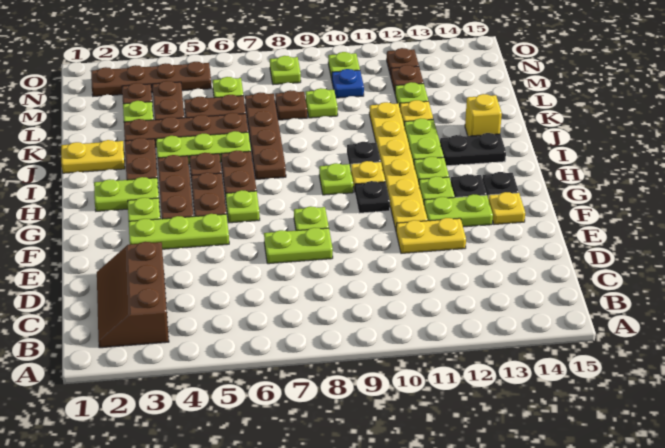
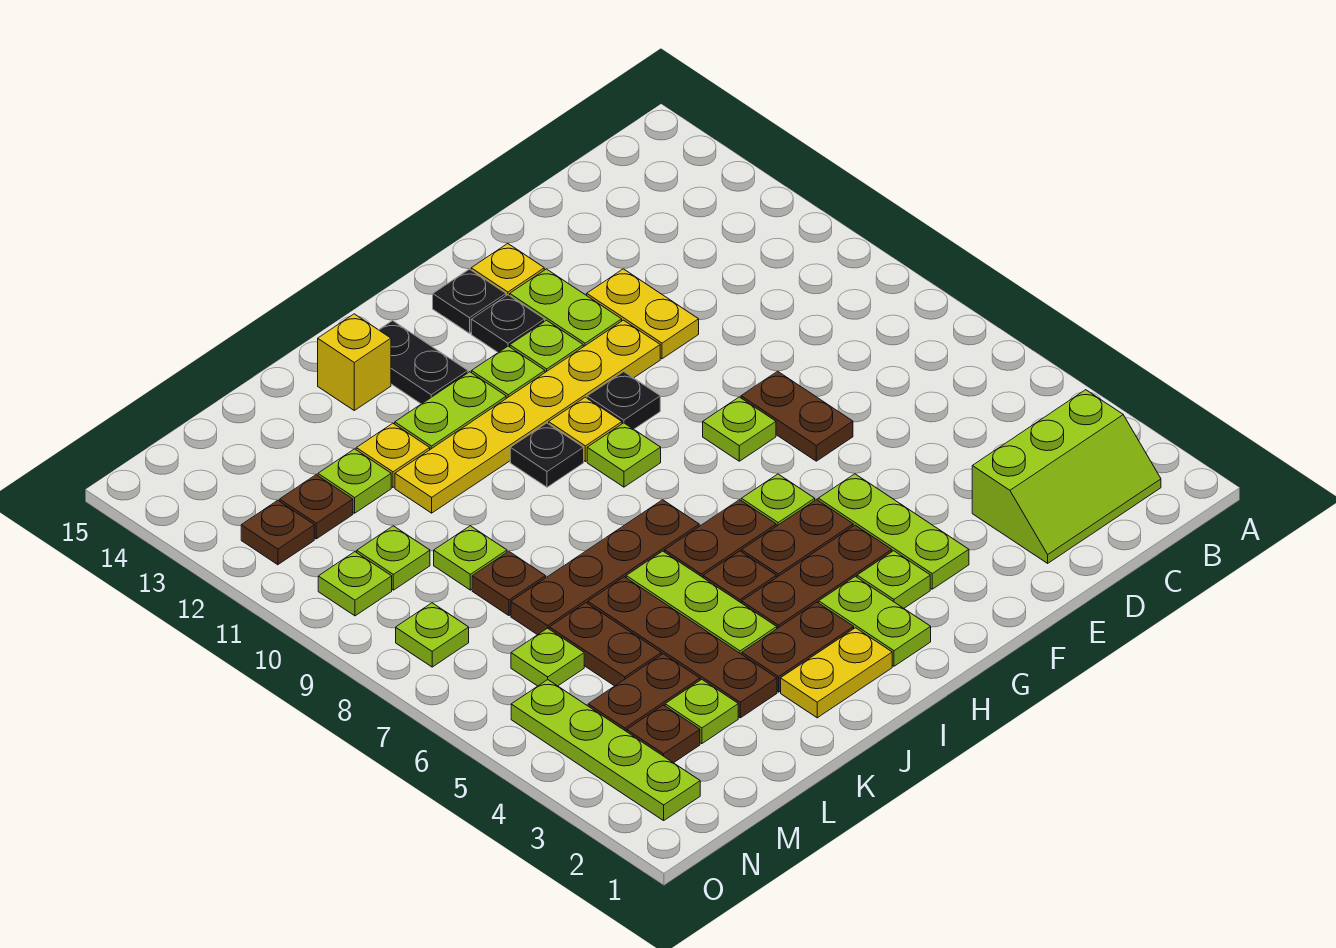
brown 2x3 slope [97,242,169,348] -> lime 2x3 slope [972,390,1161,563]
lime 1x2 plate [264,228,333,264] -> brown 1x2 plate [741,371,853,461]
yellow 1x2 plate [61,140,125,173] -> yellow 1x2 plate turned to [781,628,892,718]
blue 1x1 plate [332,69,364,98] -> lime 1x1 plate [357,526,430,590]
brown 1x4 plate [91,62,211,96] -> lime 1x4 plate [511,680,700,821]

